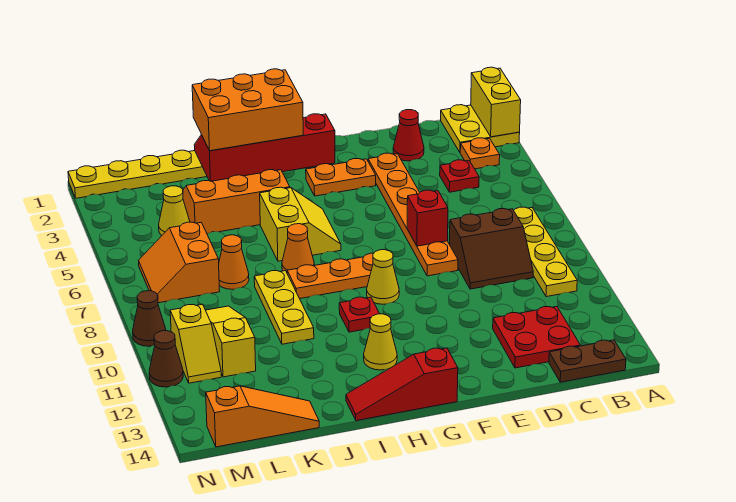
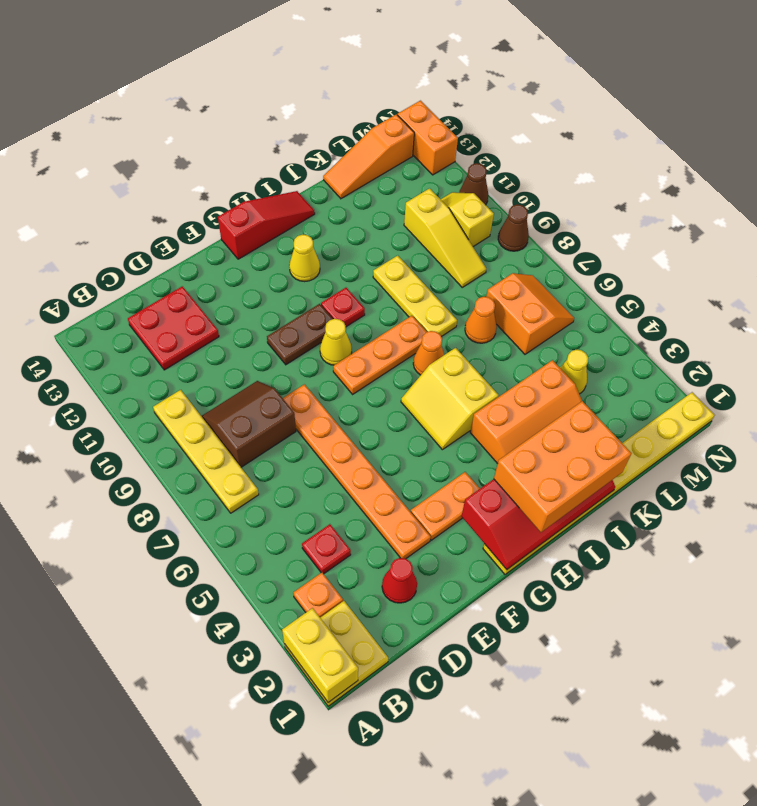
brown 1x2 plate [549,340,626,382] -> brown 1x2 plate moved to [267,304,333,365]
red 1x1 brick [407,190,448,246] -> none
none -> orange 1x2 brick [398,101,458,175]

